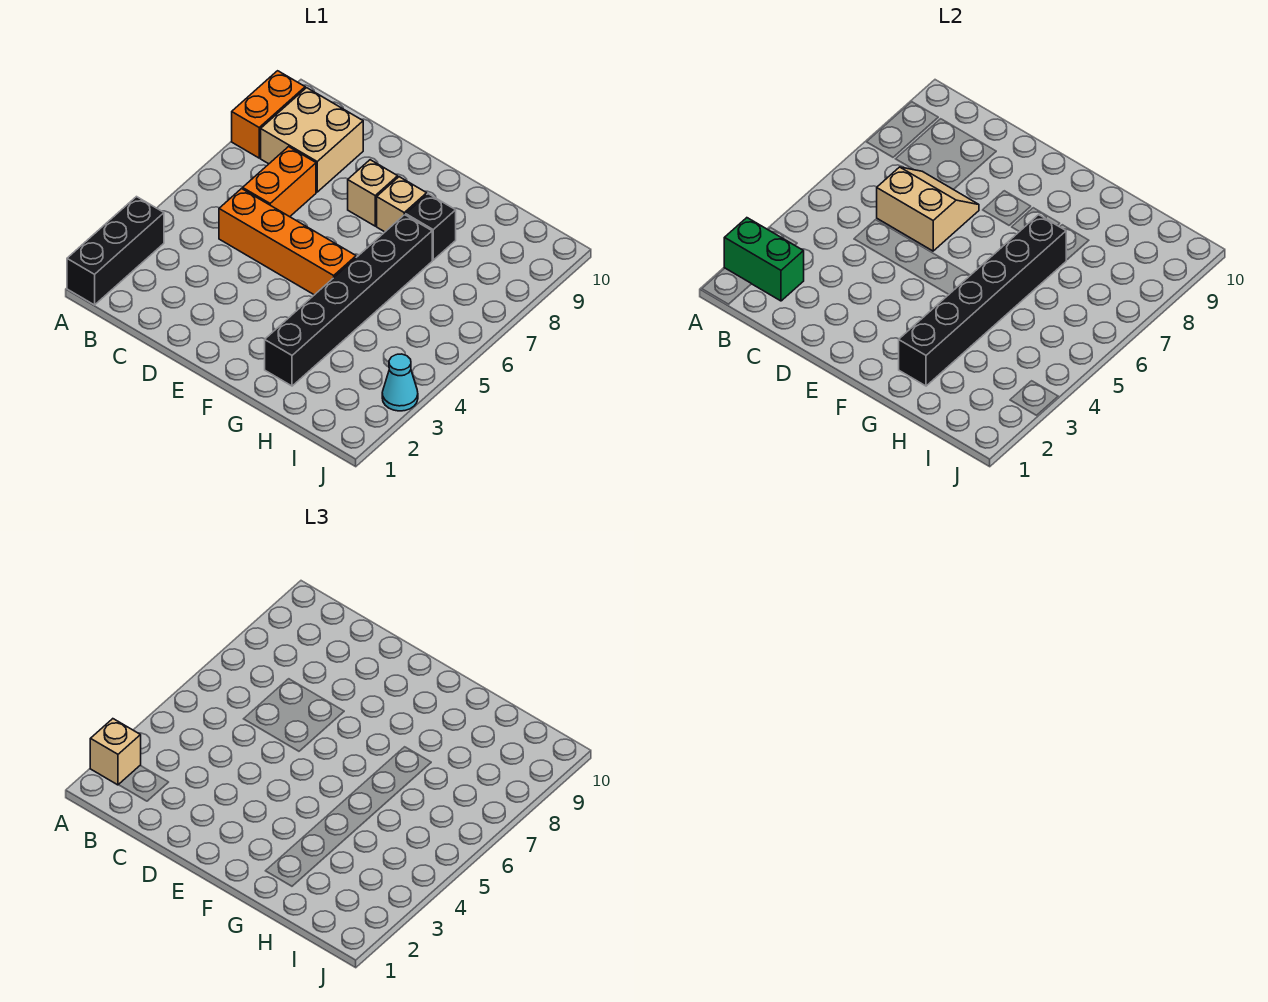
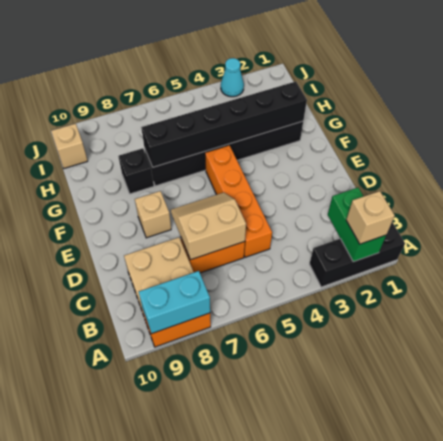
none -> cyan 1x2 brick [139,271,210,334]
tan 2x2 slope [877,167,979,251] -> tan 2x2 slope turned to [171,193,246,260]
tan 1x1 brick [377,177,427,232] -> tan 1x1 brick moved to [51,123,88,168]

